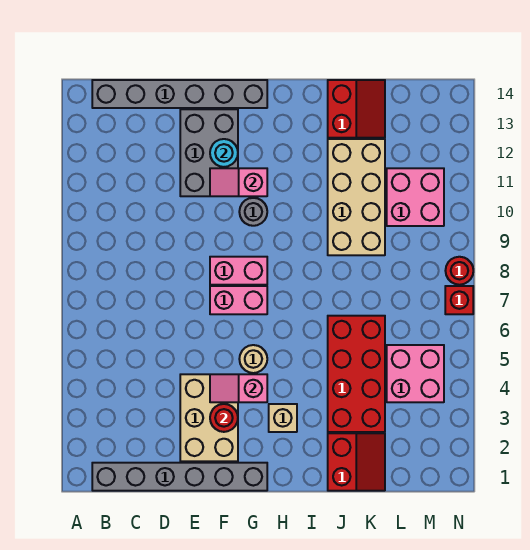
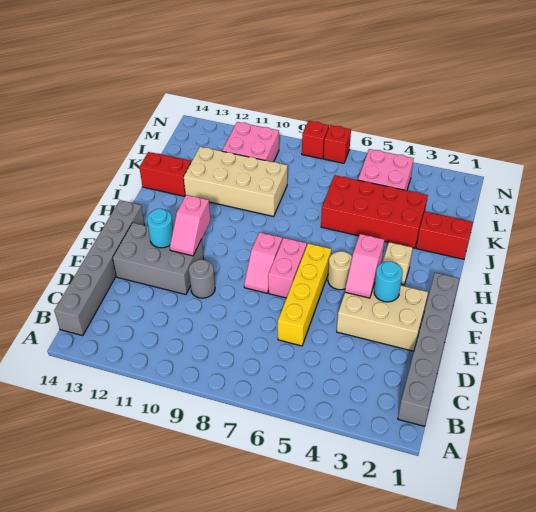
none -> yellow 1x4 brick [278,243,331,346]
red 1x1 round brick [210,404,238,432] -> cyan 1x1 round brick [374,262,403,302]
pink 1x2 brick [210,257,267,285] -> pink 1x2 slope [244,232,282,293]
grey 1x1 round brick [239,198,267,226] -> grey 1x1 round brick moved to [189,260,215,298]
red 1x1 round brick [445,257,473,285] -> red 1x1 brick [302,121,329,159]

